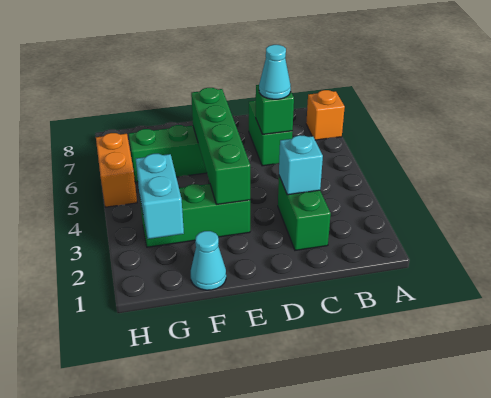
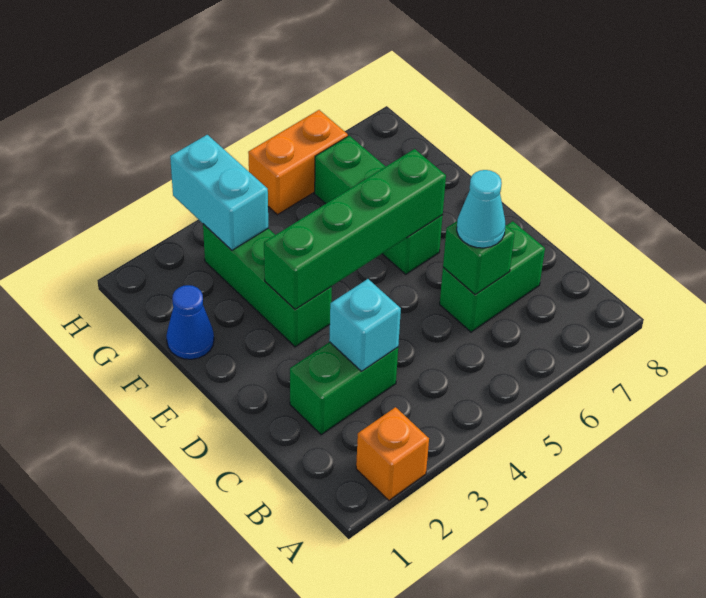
orange 1x1 brick [306,90,345,140] -> orange 1x1 brick moved to [356,407,429,500]
cyan 1x1 cone [191,231,226,290] -> blue 1x1 cone [166,285,214,359]
cyan 1x2 brick [136,154,184,239] -> cyan 1x2 brick turned to [170,135,268,250]

